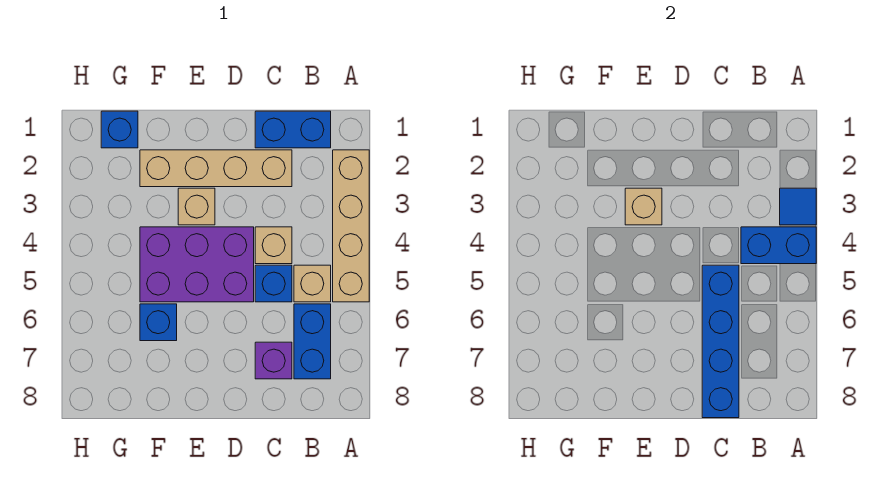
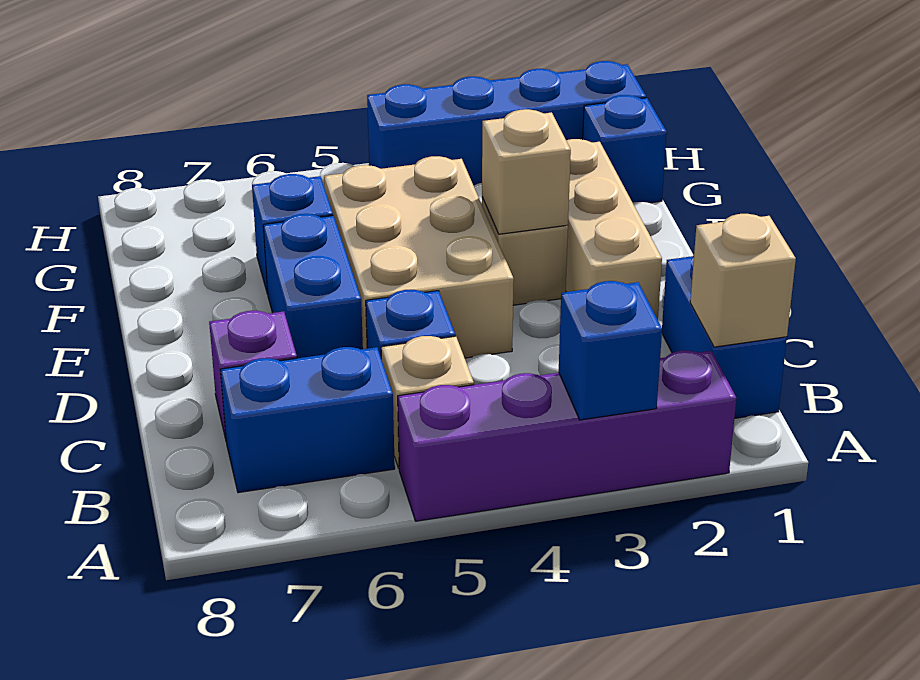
tan 1x4 brick [333,150,369,302] -> purple 1x4 brick [398,351,736,521]
blue 1x1 tile [780,188,816,225] -> blue 1x1 brick [559,281,662,420]
blue 1x2 brick [741,227,816,264] -> blue 1x2 brick moved to [263,214,363,358]
tan 1x4 brick [140,150,292,187] -> tan 1x3 brick [566,139,662,320]
tan 1x1 brick [255,227,292,264] -> tan 1x1 brick moved to [690,214,796,347]
blue 1x4 brick [702,265,739,418] -> blue 1x4 brick moved to [367,61,646,186]
purple 2x3 brick [140,227,254,302] -> tan 2x3 brick [324,156,514,358]

